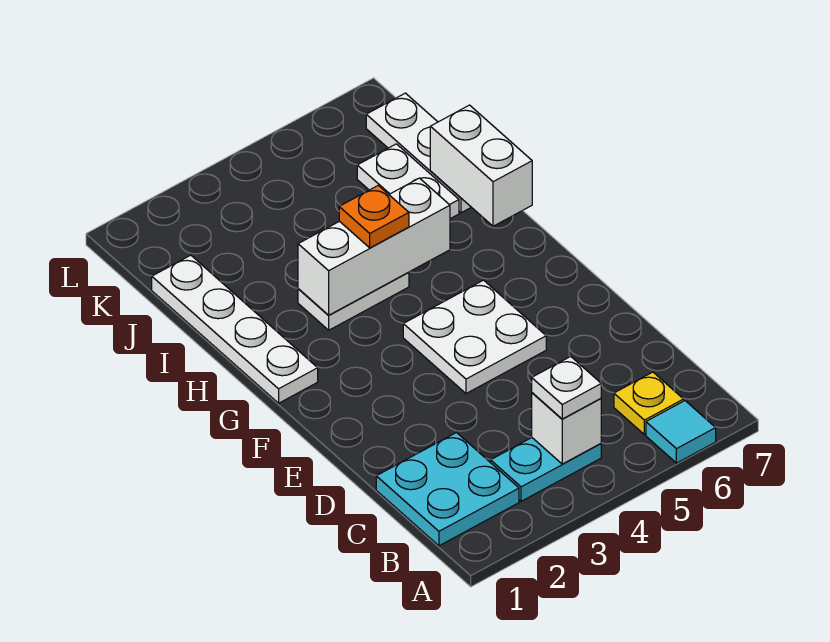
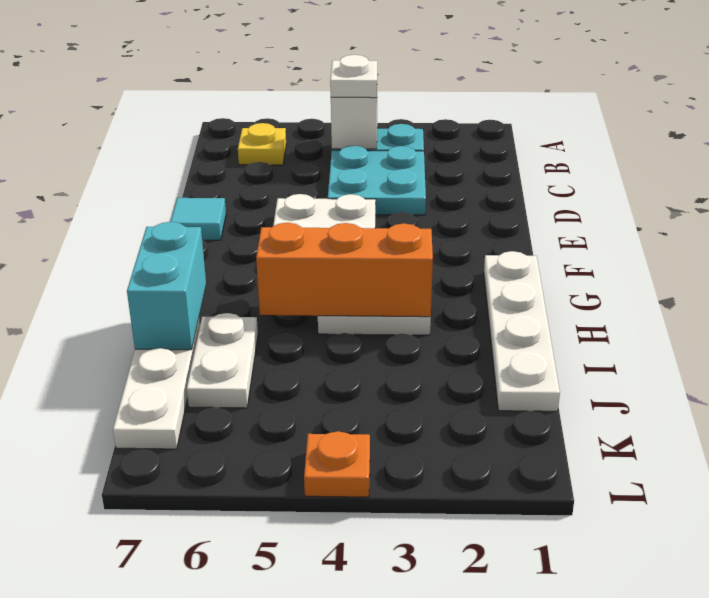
cyan 1x1 tile [646,401,716,463] -> cyan 1x1 tile moved to [171,198,226,240]
cyan 2x2 plate [376,433,519,546] -> cyan 2x2 plate moved to [328,146,426,215]
white 1x3 brick [298,178,450,315] -> orange 1x3 brick [256,223,433,317]
orange 1x1 plate [339,185,409,248] -> orange 1x1 plate moved to [304,431,370,497]
white 1x2 brick [430,105,532,226] -> cyan 1x2 brick [127,222,206,350]

